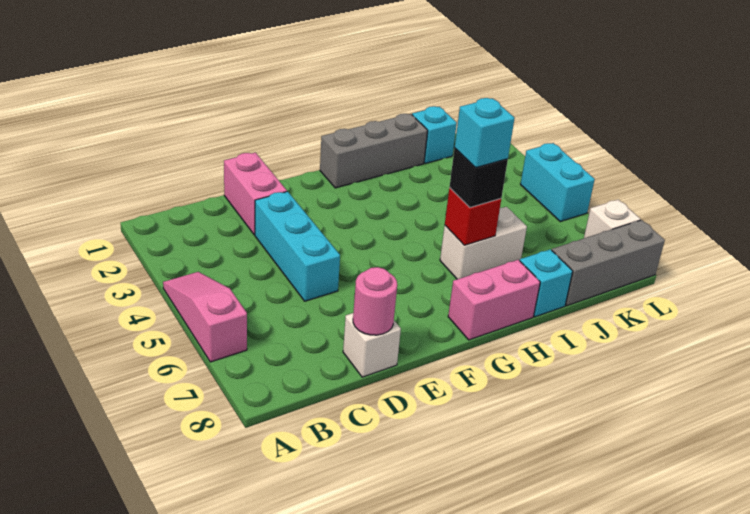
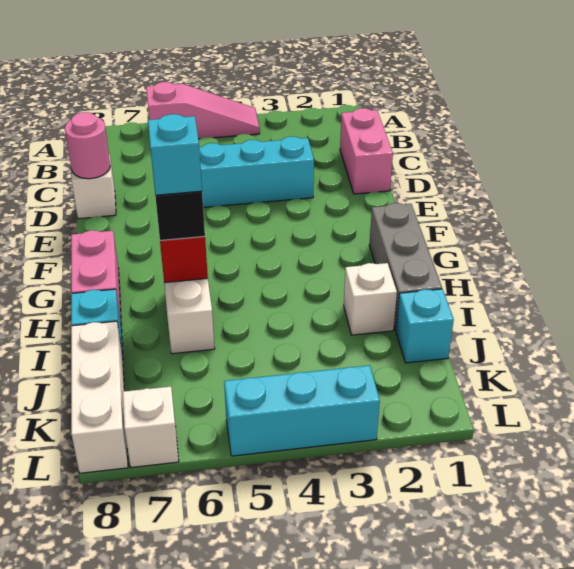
pink 1x2 brick [224,153,287,235] -> pink 1x2 brick turned to [340,108,393,194]
none -> white 1x1 brick [344,263,397,335]
grey 1x3 brick [552,220,665,306] -> white 1x3 brick [71,321,128,473]
cyan 1x2 brick [520,143,595,222] -> cyan 1x3 brick [224,365,380,456]

